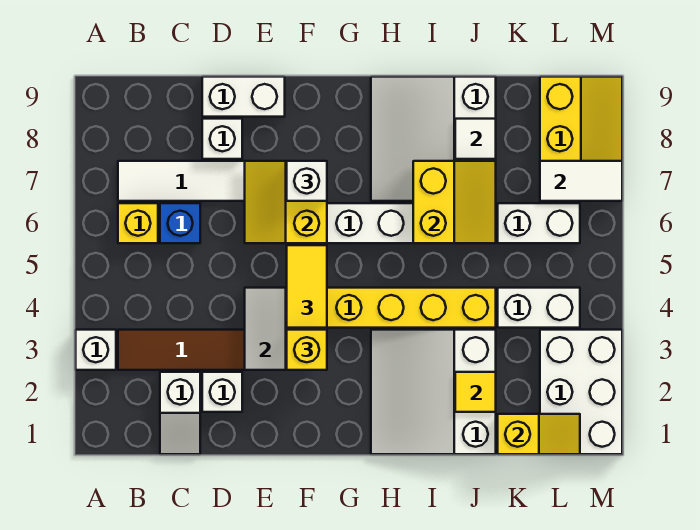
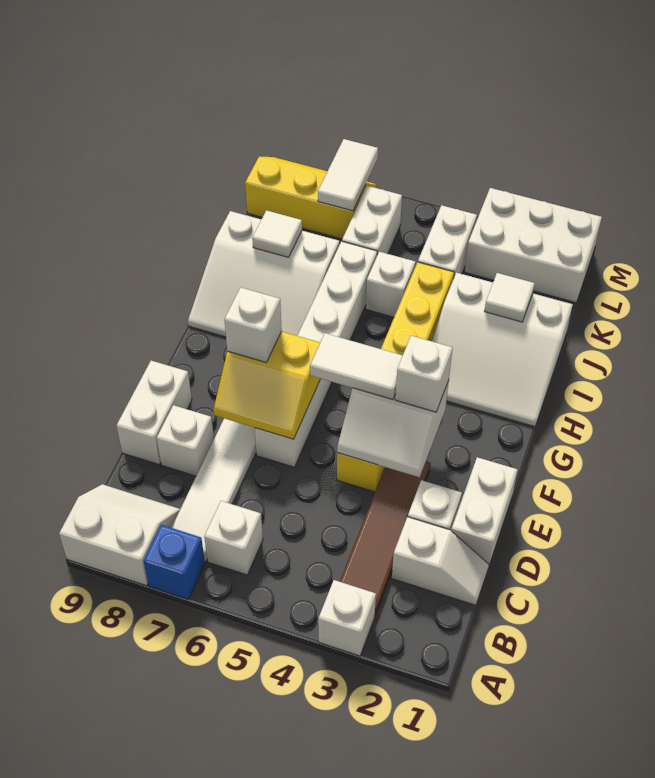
none -> white 2x2 slope [59,484,180,586]
yellow 1x1 brick [118,203,158,243] -> white 1x1 brick [204,501,263,575]
blue 1x1 brick [160,203,200,243] -> blue 1x1 brick moved to [143,525,205,599]
none -> white 1x2 brick [451,457,518,565]
yellow 1x1 brick [287,330,327,370] -> white 1x1 brick [395,336,453,412]
yellow 1x2 tile [287,245,327,328] -> white 1x2 tile [310,333,403,399]
yellow 2x2 slope [413,161,496,243] -> none
yellow 1x1 tile [455,372,496,412] -> white 1x1 tile [485,273,535,322]
none -> white 1x1 brick [366,252,416,317]
yellow 1x2 slope [498,414,580,454] -> none

